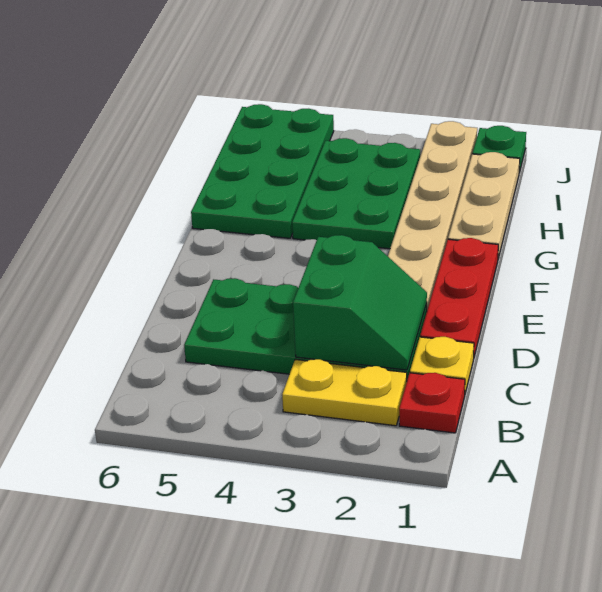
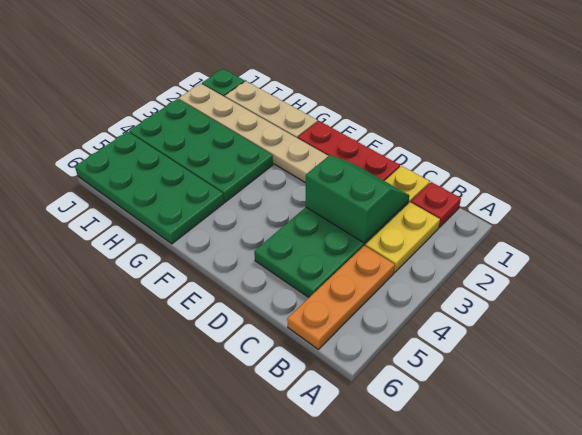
none -> orange 1x3 plate [287,246,395,349]
green 2x3 plate [292,138,420,249] -> green 2x4 plate [129,99,273,202]

